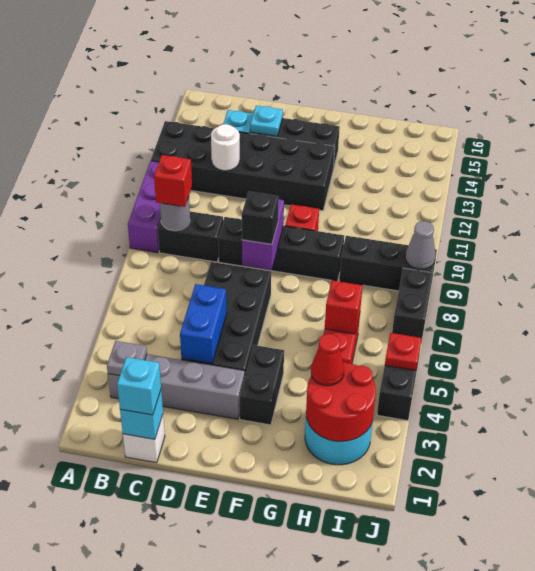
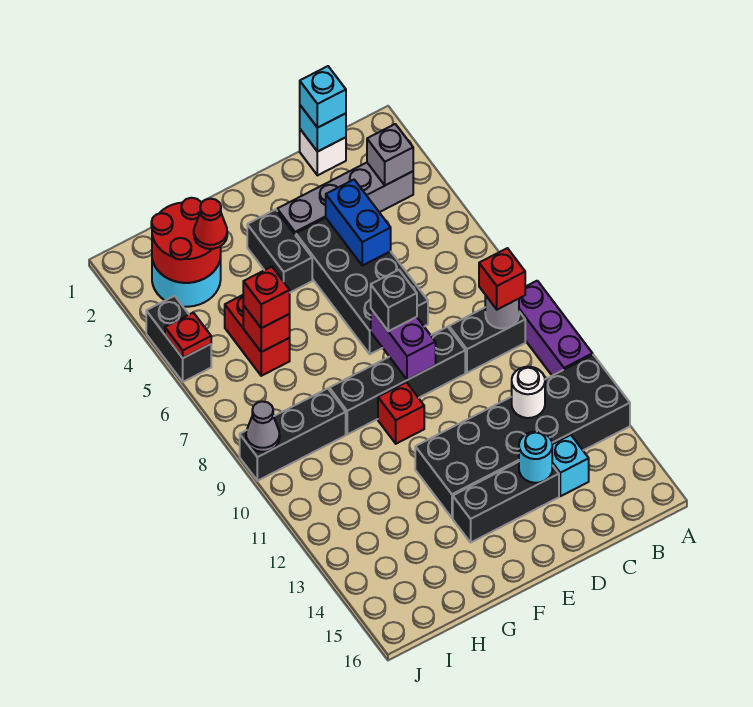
grey 1x1 plate [107,341,147,376] -> grey 1x1 brick [367,124,413,185]
cyan 1x1 plate [250,106,283,136] -> cyan 1x1 round brick [519,432,552,483]
none -> red 1x1 brick [243,267,290,328]
black 1x2 brick [392,268,433,343] -> none

